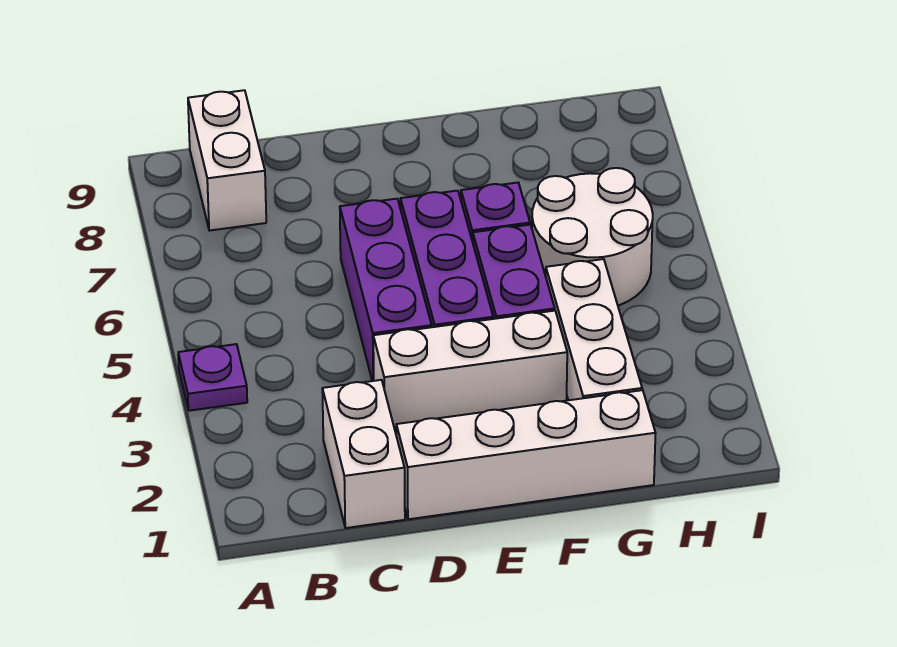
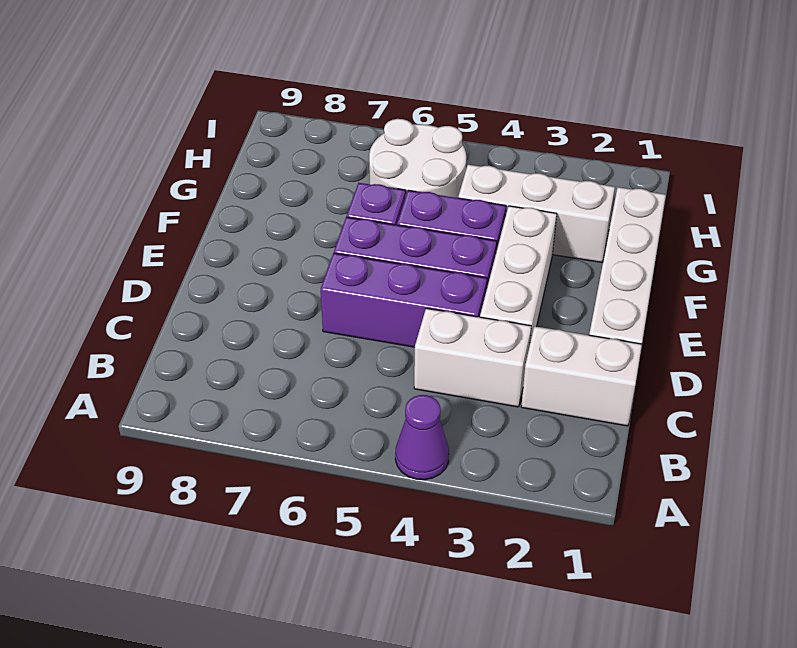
purple 1x1 plate [178,344,247,411] -> purple 1x1 cone [395,395,449,480]
white 1x2 brick [188,90,266,231] -> white 1x2 brick moved to [414,308,531,407]

